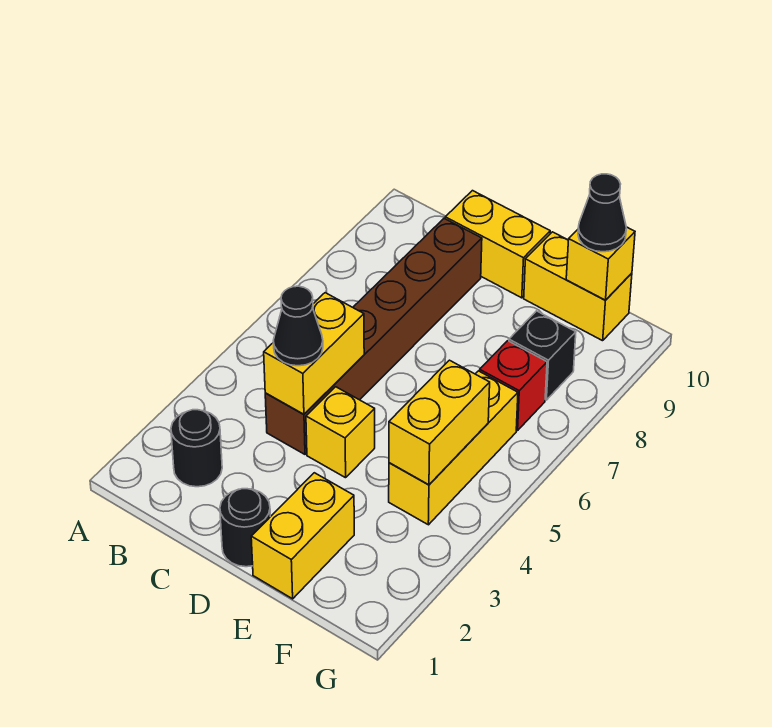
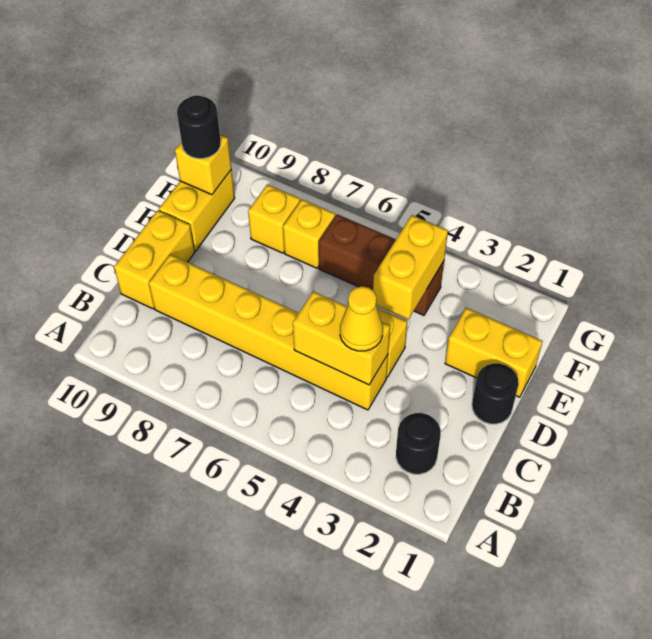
brown 1x6 brick [265,218,482,454] -> yellow 1x6 brick [149,255,388,410]
black 1x1 cone [273,286,323,366] -> yellow 1x1 cone [340,286,383,351]
yellow 1x3 brick [389,371,518,525] -> brown 1x3 brick [319,214,444,315]
yellow 1x2 brick [389,360,490,485] -> yellow 1x2 brick turned to [373,215,448,319]
red 1x1 brick [480,341,547,430] -> yellow 1x1 brick [283,200,335,268]
black 1x1 brick [509,311,576,400] -> yellow 1x1 brick [248,185,300,253]
black 1x1 cone [578,174,626,252] -> black 1x1 round brick [177,95,221,159]

